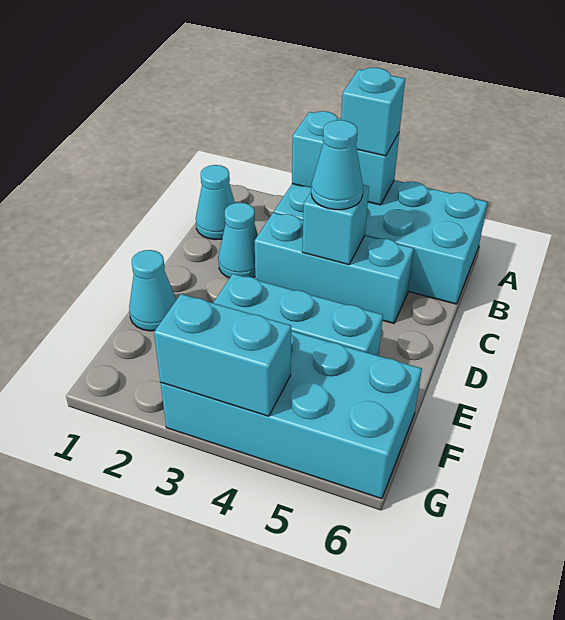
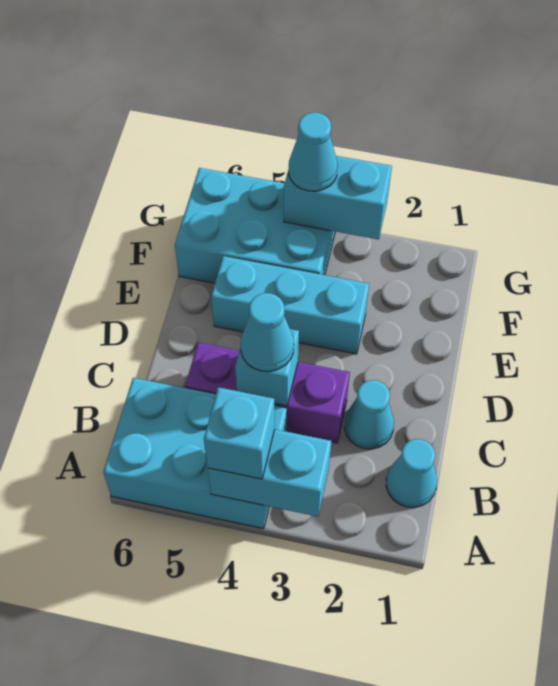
cyan 2x4 brick [274,180,488,304] -> cyan 2x3 brick [103,378,287,529]
cyan 1x3 brick [255,213,414,323] -> purple 1x3 brick [185,342,350,443]
cyan 1x1 cone [129,250,176,331] -> cyan 1x1 cone moved to [289,113,338,191]
cyan 2x4 brick [161,331,422,499] -> cyan 2x3 brick [175,168,335,283]

